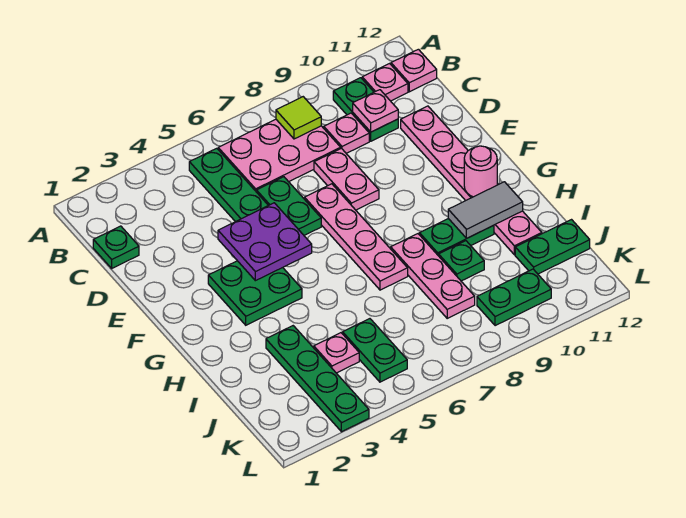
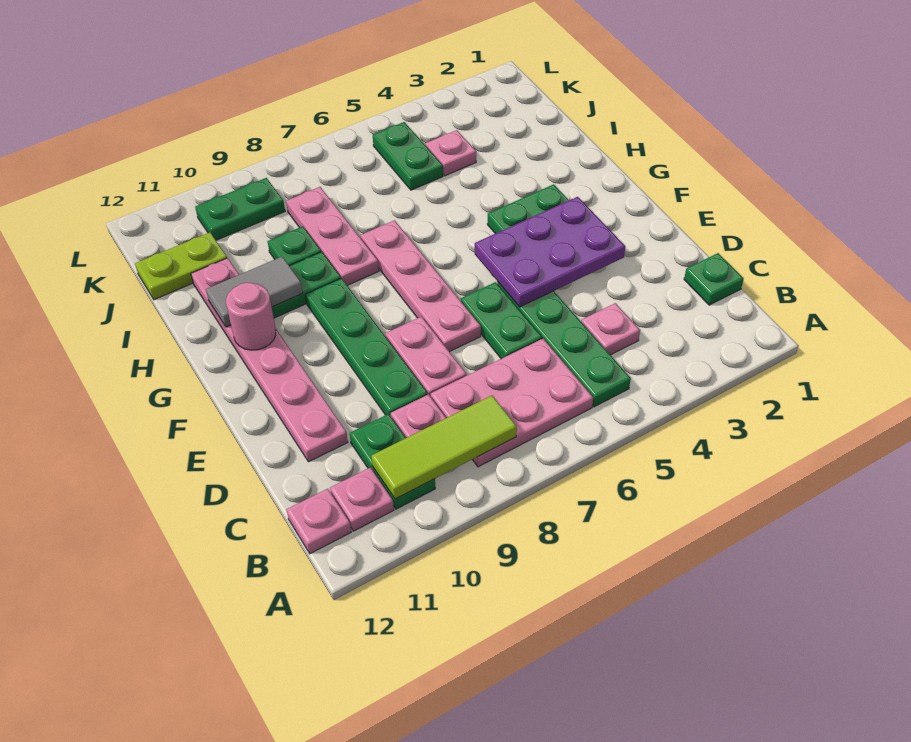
lime 1x1 tile [276,97,321,139] -> lime 1x3 tile [371,395,517,499]
pink 1x1 plate [353,90,398,132] -> pink 1x1 plate moved to [581,303,640,355]
purple 2x2 plate [218,203,312,281] -> purple 2x3 plate [475,197,625,307]
green 1x4 plate [266,326,369,432] -> green 1x4 plate moved to [306,278,428,416]
green 1x2 plate [515,220,590,274] -> lime 1x2 plate [135,232,227,300]

